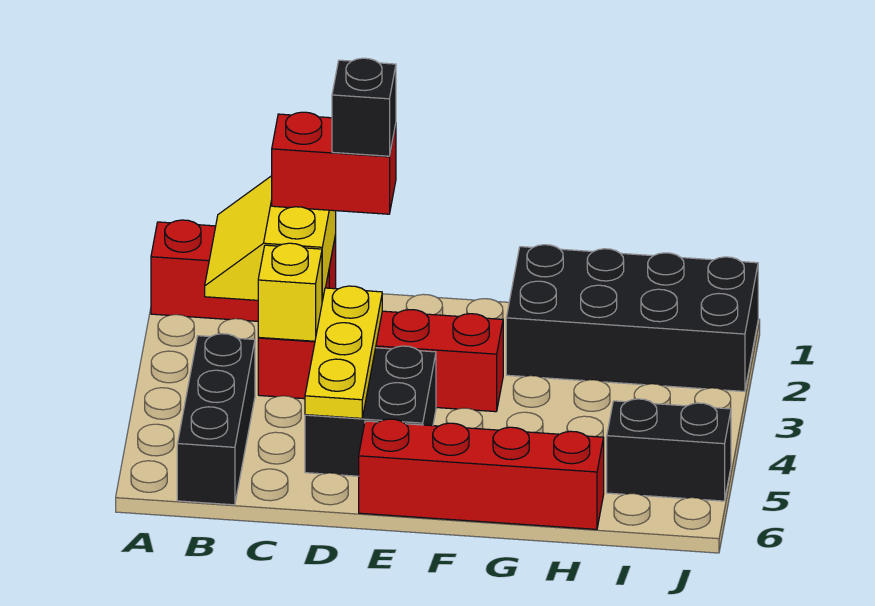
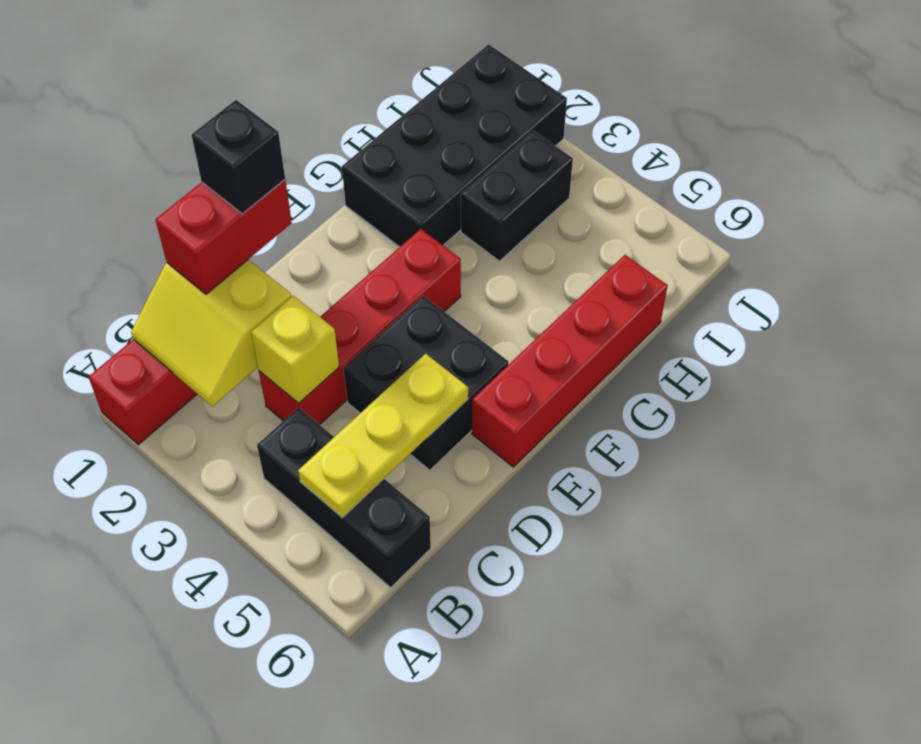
yellow 1x3 plate [305,286,382,418] -> yellow 1x3 plate turned to [298,354,468,517]
black 1x2 brick [607,399,731,501] -> black 1x2 brick moved to [461,131,573,261]

